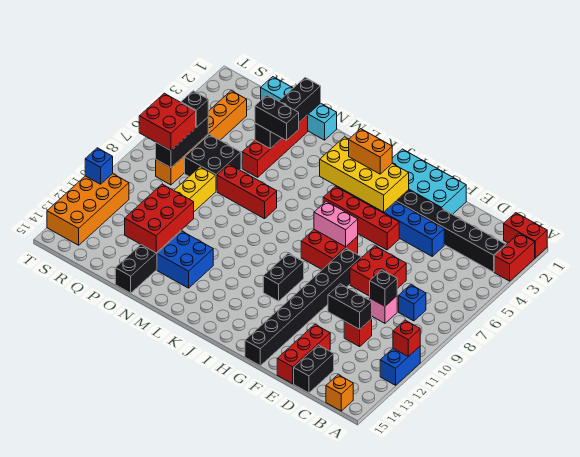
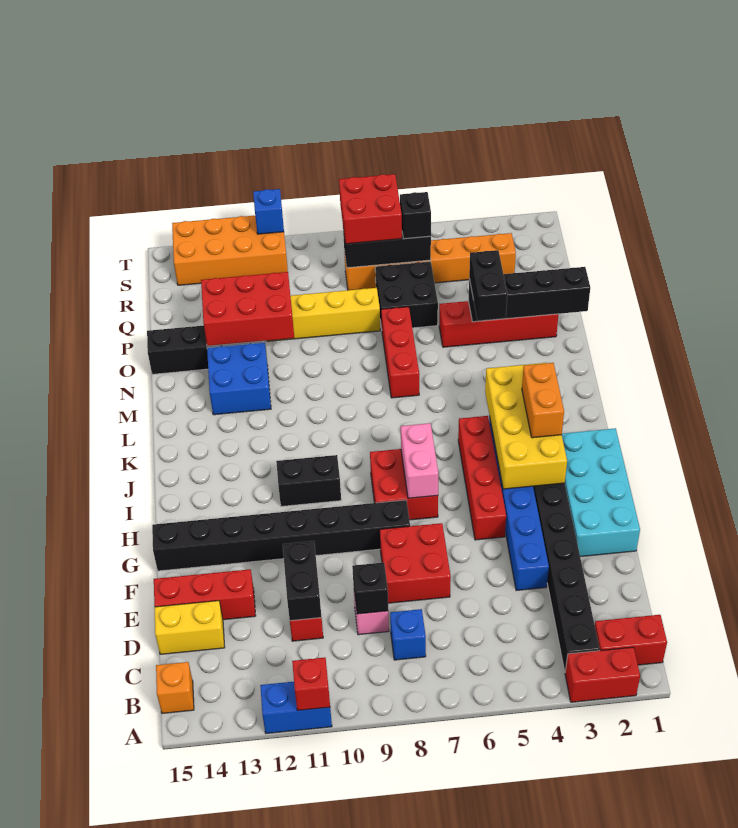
red 1x2 brick [504,213,547,258] -> red 1x2 brick turned to [595,615,667,665]
black 1x2 brick [294,345,334,393] -> yellow 1x2 brick [154,601,225,654]
cyan 1x4 brick [261,77,337,140] -> none

